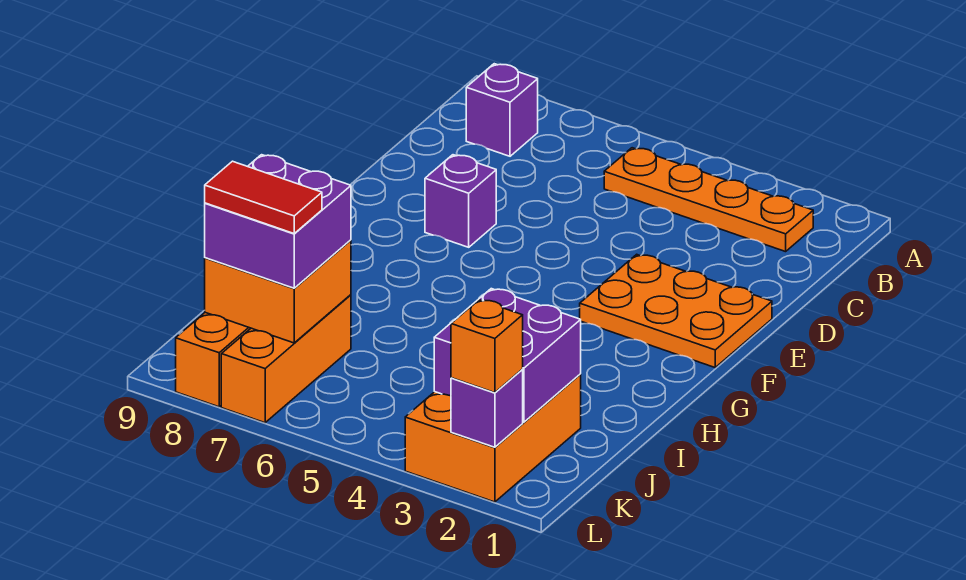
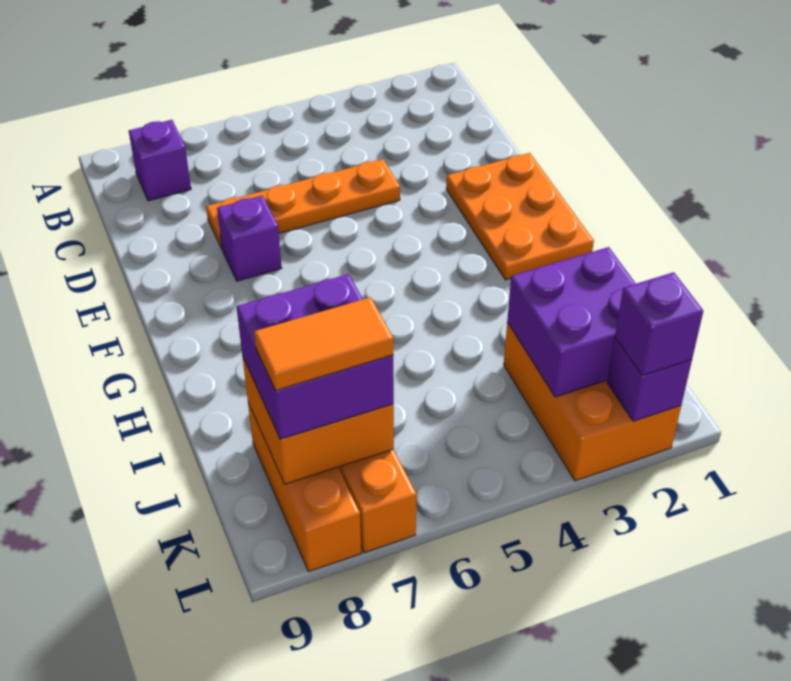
orange 1x4 plate [604,148,813,252] -> orange 1x4 plate moved to [206,159,400,249]
orange 2x3 plate [580,254,772,367] -> orange 2x3 plate turned to [446,153,594,280]
red 1x2 tile [205,161,322,233] -> orange 1x2 tile [254,297,393,390]
orange 1x1 brick [451,300,523,393] -> purple 1x1 brick [615,272,703,376]

